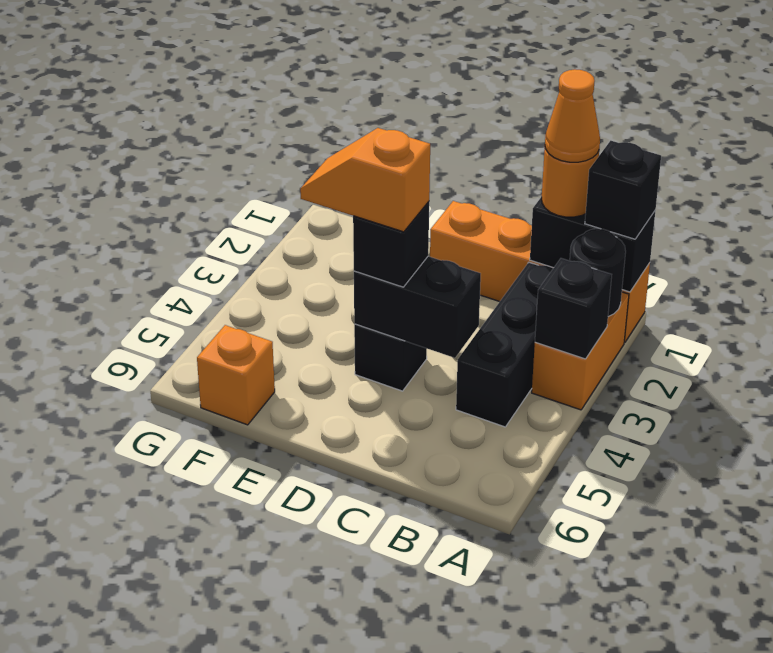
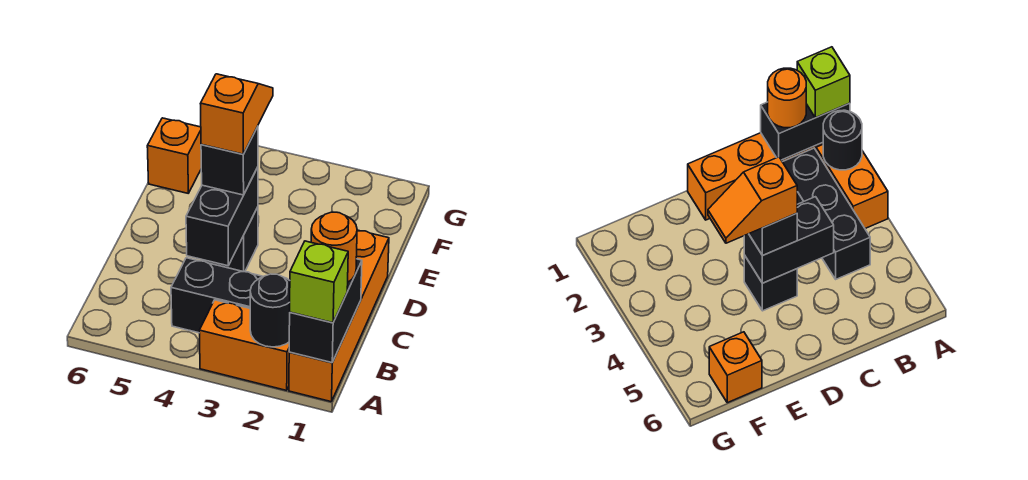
black 1x1 brick [585,141,661,239] -> lime 1x1 brick [290,241,348,323]
black 1x1 brick [535,258,612,359] -> none
orange 1x1 cone [545,69,600,162] -> none

